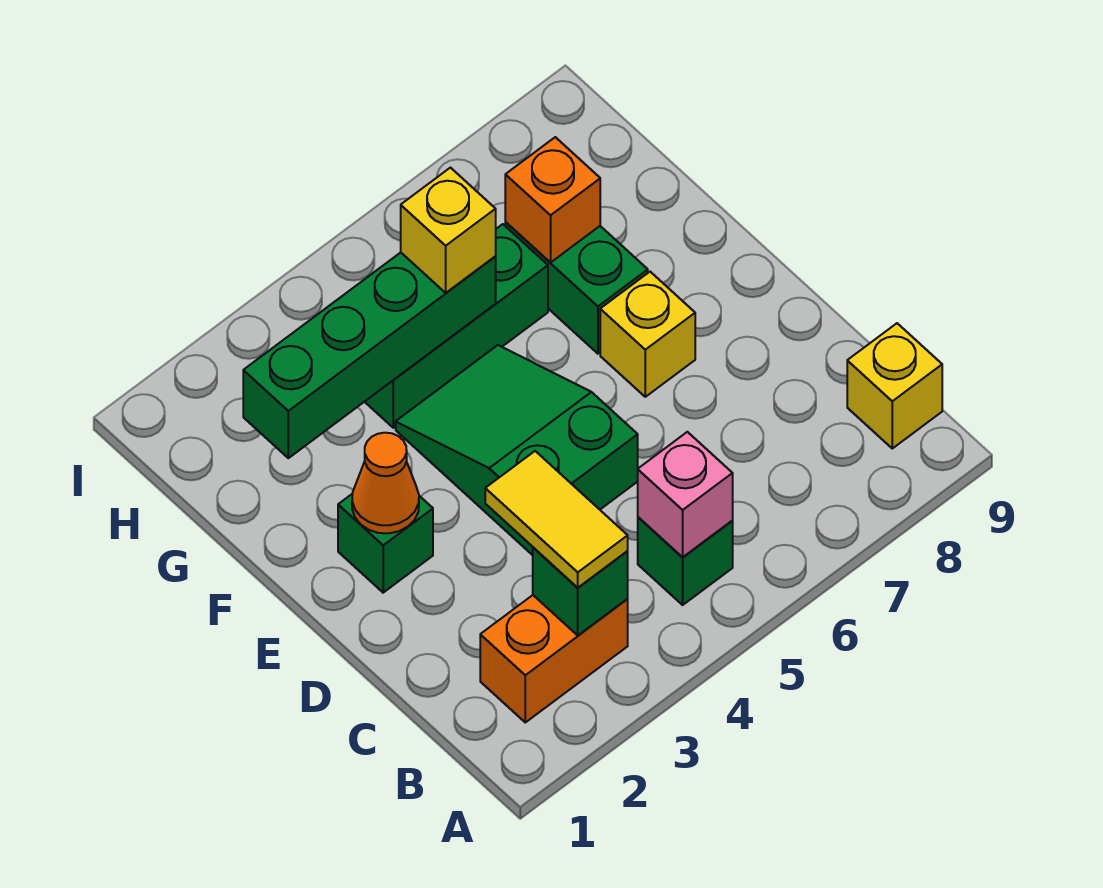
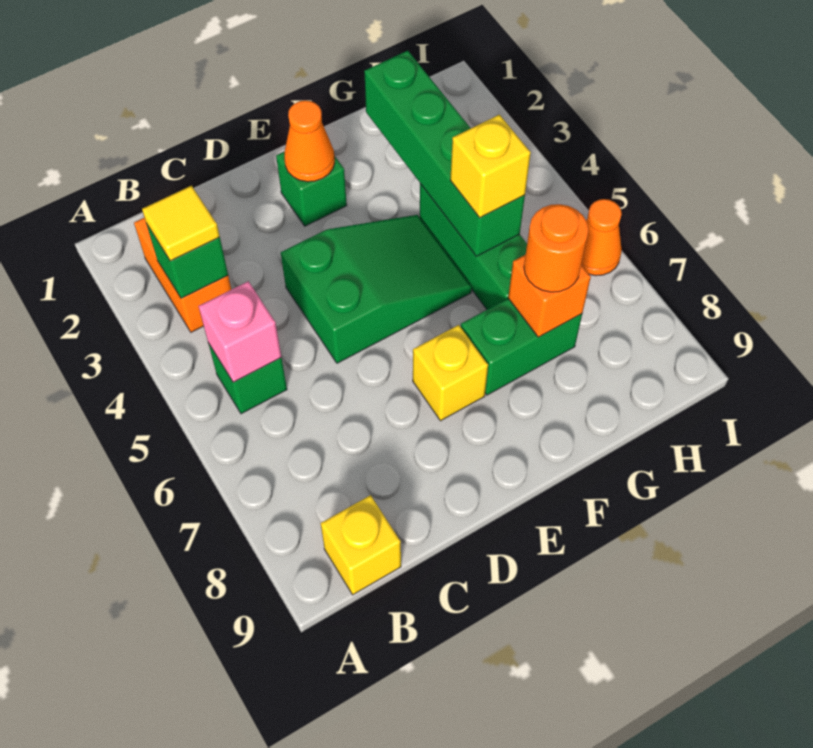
yellow 1x2 tile [485,451,628,588] -> yellow 1x1 tile [142,186,220,261]
none -> orange 1x1 round brick [524,204,588,292]
none -> orange 1x1 cone [581,199,622,276]

